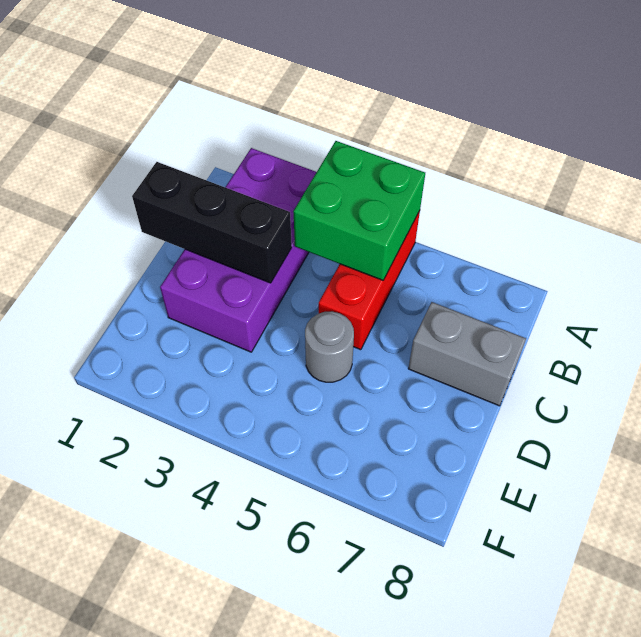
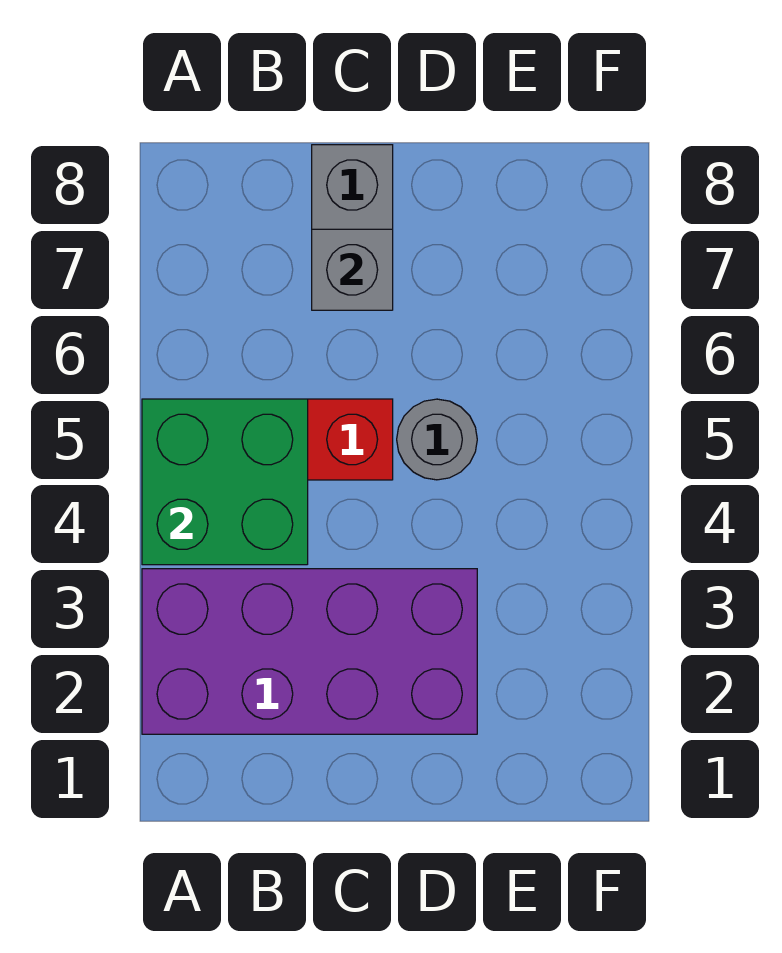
black 1x3 brick [132,162,292,283] -> none
none -> grey 1x1 brick [312,229,393,310]

